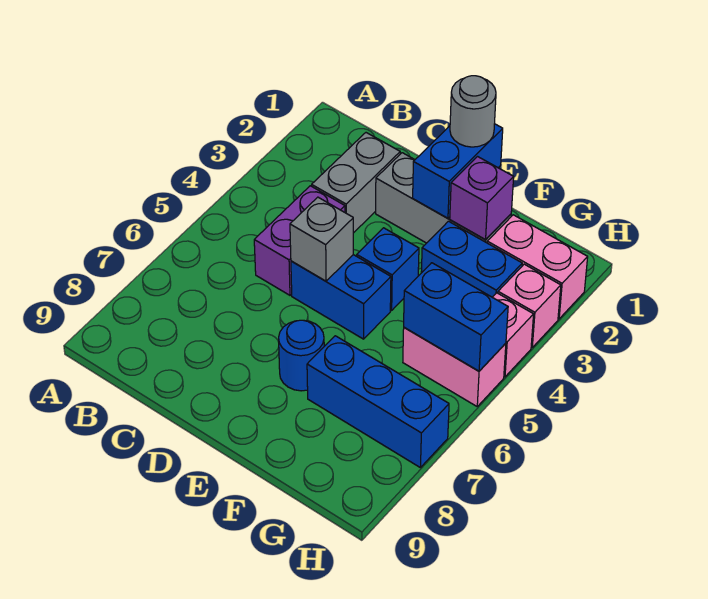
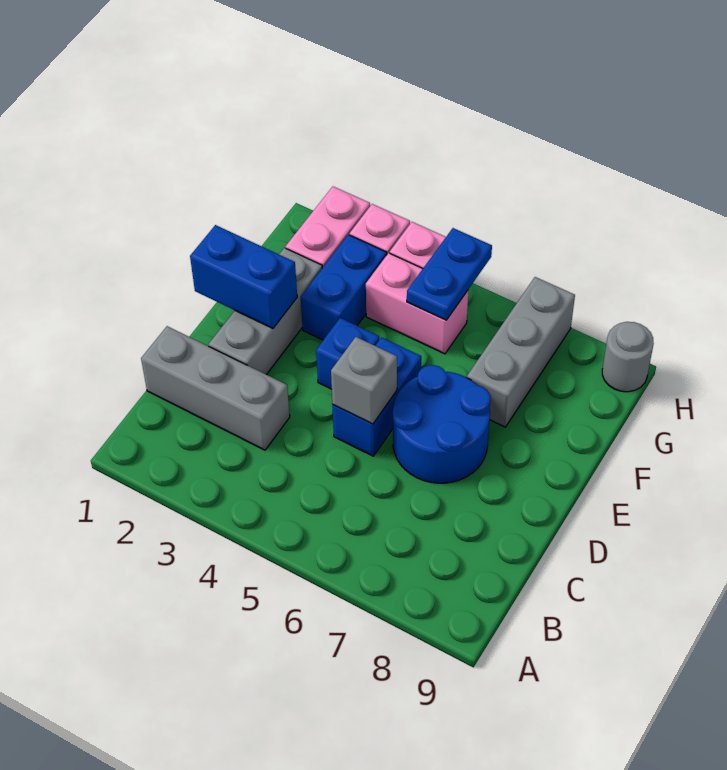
grey 1x2 brick [312,133,400,233] -> grey 1x3 brick [141,326,290,450]
purple 1x2 brick [254,186,345,295] -> none
grey 1x1 round brick [450,76,496,147] -> grey 1x1 round brick moved to [602,322,654,392]
blue 1x1 round brick [279,320,324,391] -> blue 2x2 round brick [393,365,491,483]
purple 1x1 brick [450,157,514,240] -> none
blue 1x3 brick [307,336,449,467] -> grey 1x3 brick [467,277,575,427]
pink 1x2 brick [403,327,506,406] -> pink 1x2 brick turned to [366,253,469,354]
blue 1x2 brick [404,263,508,371] -> blue 1x2 plate [407,228,492,320]

